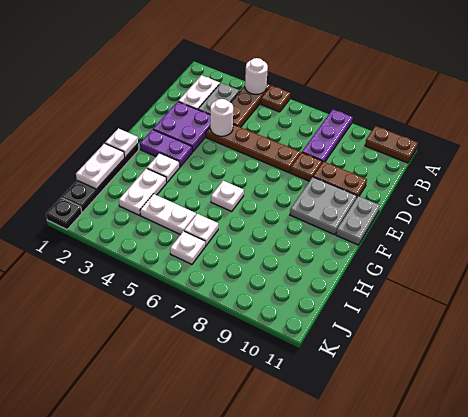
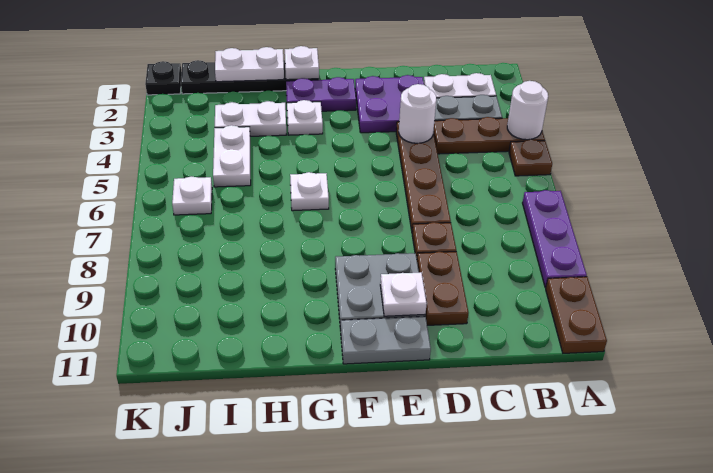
purple 1x3 plate [302,109,353,162] -> purple 1x3 plate turned to [523,190,587,288]
purple 1x2 plate [140,130,192,167] -> purple 1x2 plate turned to [286,77,356,111]
white 1x1 plate [184,214,218,246] -> white 1x1 plate moved to [380,272,427,316]

